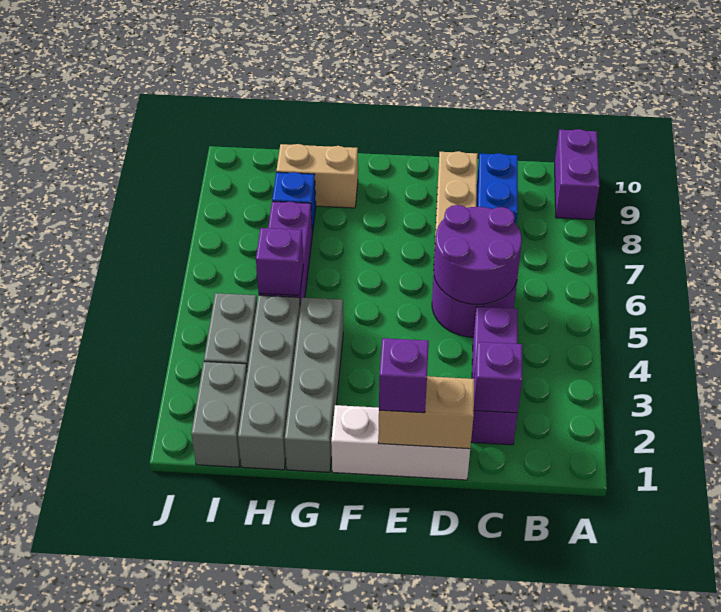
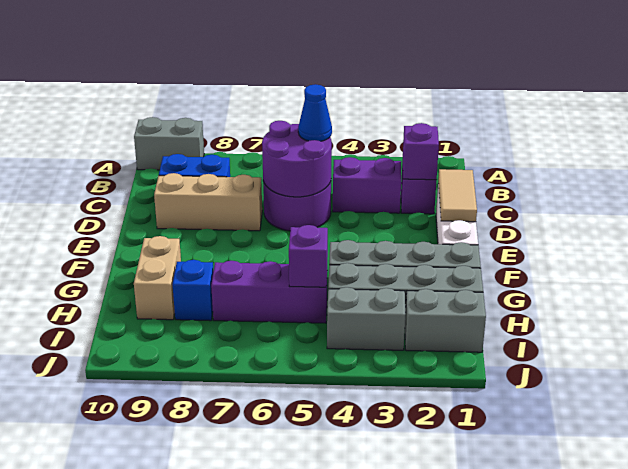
purple 1x2 brick [555,129,599,220] -> grey 1x2 brick [134,117,204,170]
none -> blue 1x1 cone [298,84,332,141]
tan 1x2 brick [378,376,474,449] -> tan 1x2 tile [438,169,477,222]
purple 1x1 brick [379,338,429,413] -> none

